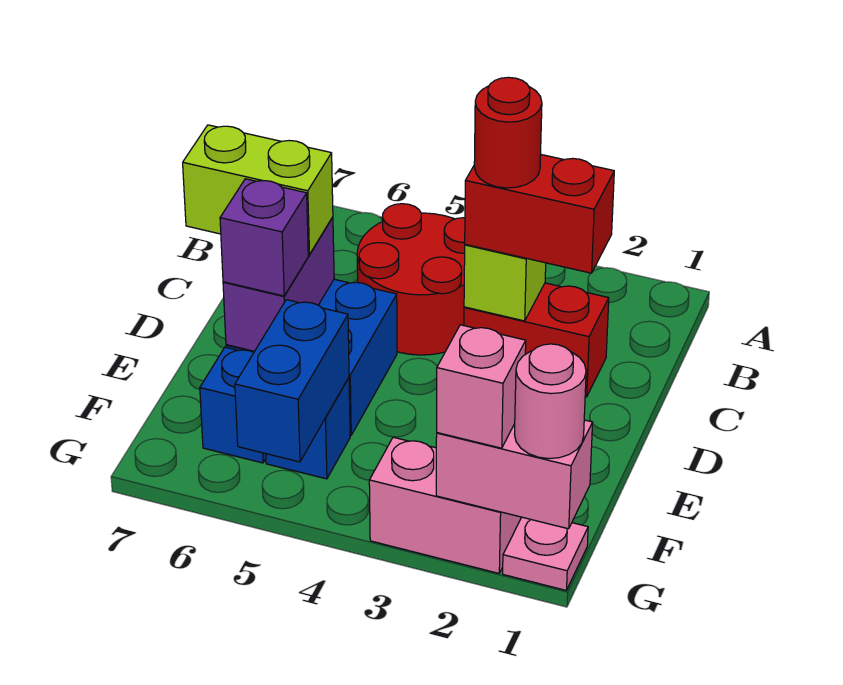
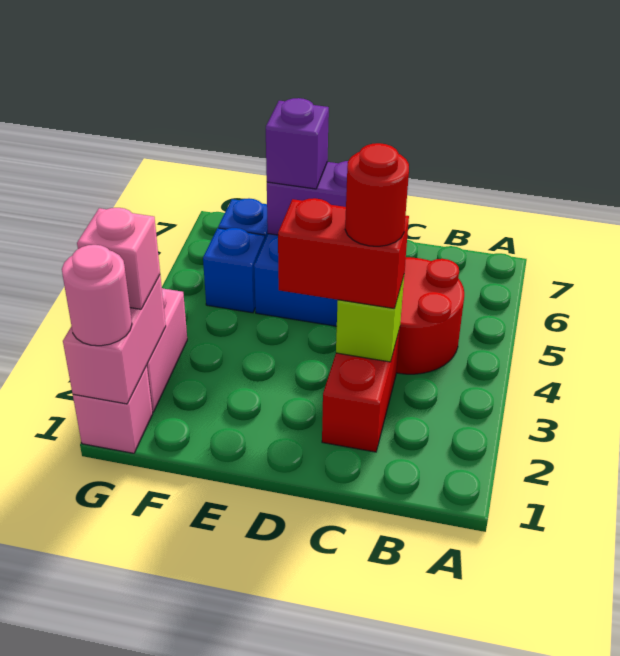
red 1x2 brick [465,155,614,273] -> red 1x2 brick turned to [278,198,409,309]
lime 1x2 brick [183,125,333,255] -> none
blue 1x2 brick [235,300,349,462] -> none
pink 1x1 plate [503,517,588,590] -> pink 1x1 brick [73,366,153,453]

